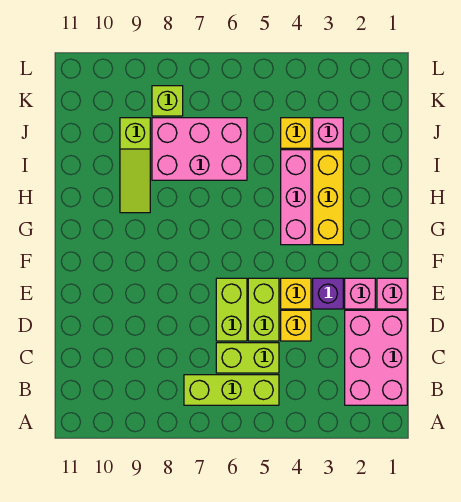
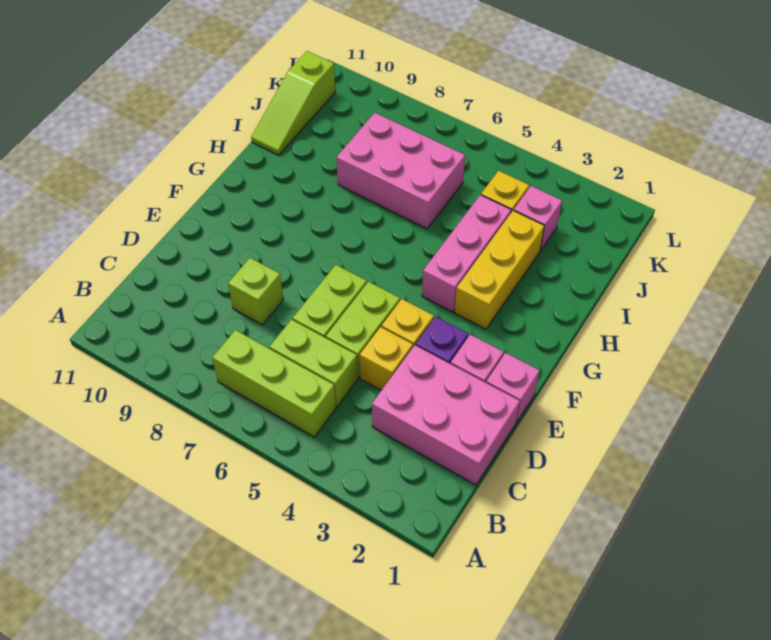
pink 2x3 brick [345,310,407,405] -> pink 2x3 brick turned to [372,345,520,485]
lime 1x3 slope [120,118,150,213] -> lime 1x3 slope moved to [251,51,335,155]
lime 1x1 brick [152,86,183,116] -> lime 1x1 brick moved to [228,258,283,325]

